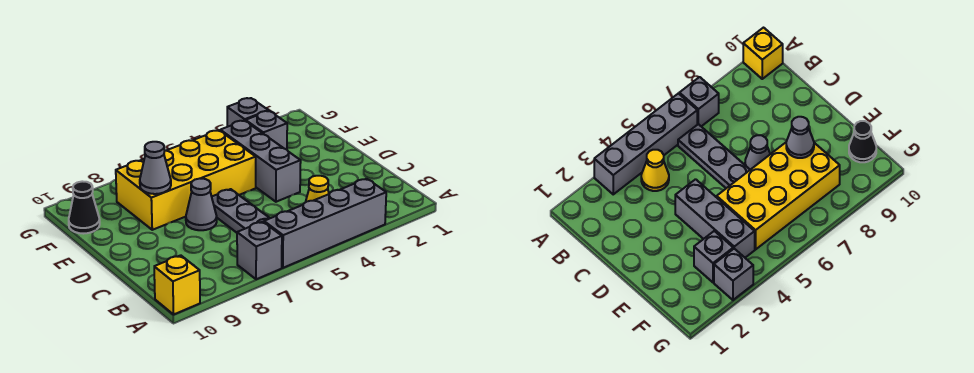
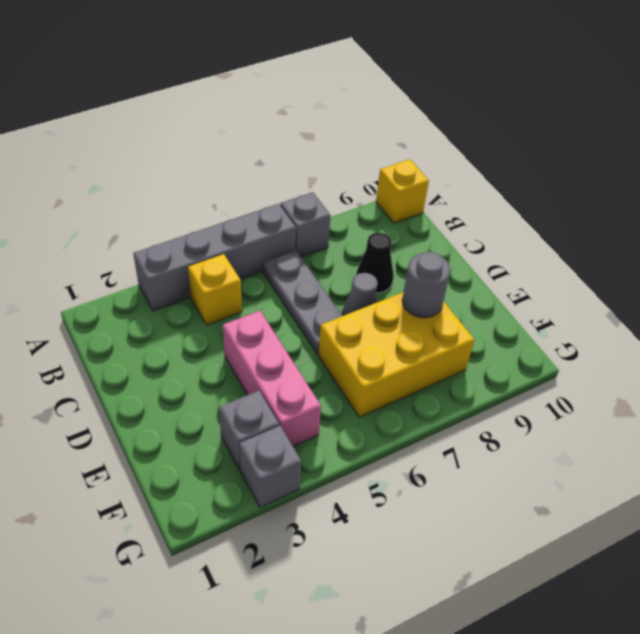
yellow 1x1 cone [306,176,329,202] -> yellow 1x1 brick [188,254,242,325]
grey 1x3 brick [220,120,301,202] -> pink 1x3 brick [223,311,321,446]
yellow 2x4 brick [116,130,256,230] -> yellow 2x3 brick [318,292,474,417]
grey 1x1 cone [140,142,171,194] -> grey 1x1 round brick [402,252,450,318]
black 1x1 cone [69,181,100,234] -> black 1x1 cone moved to [356,233,394,293]

